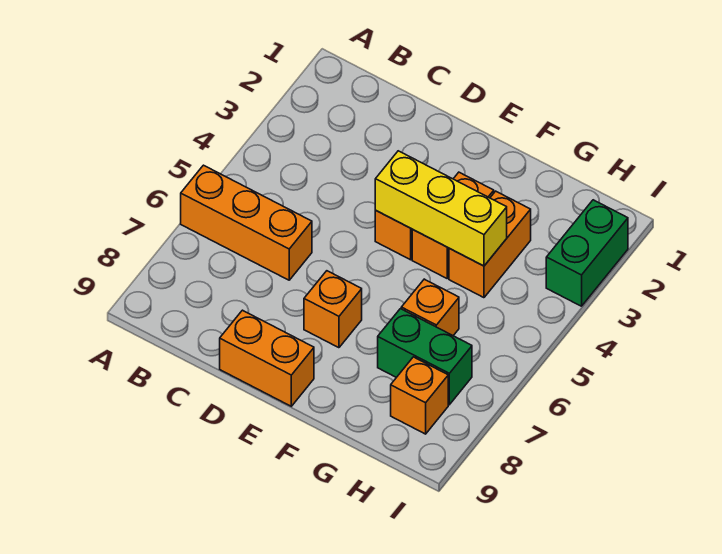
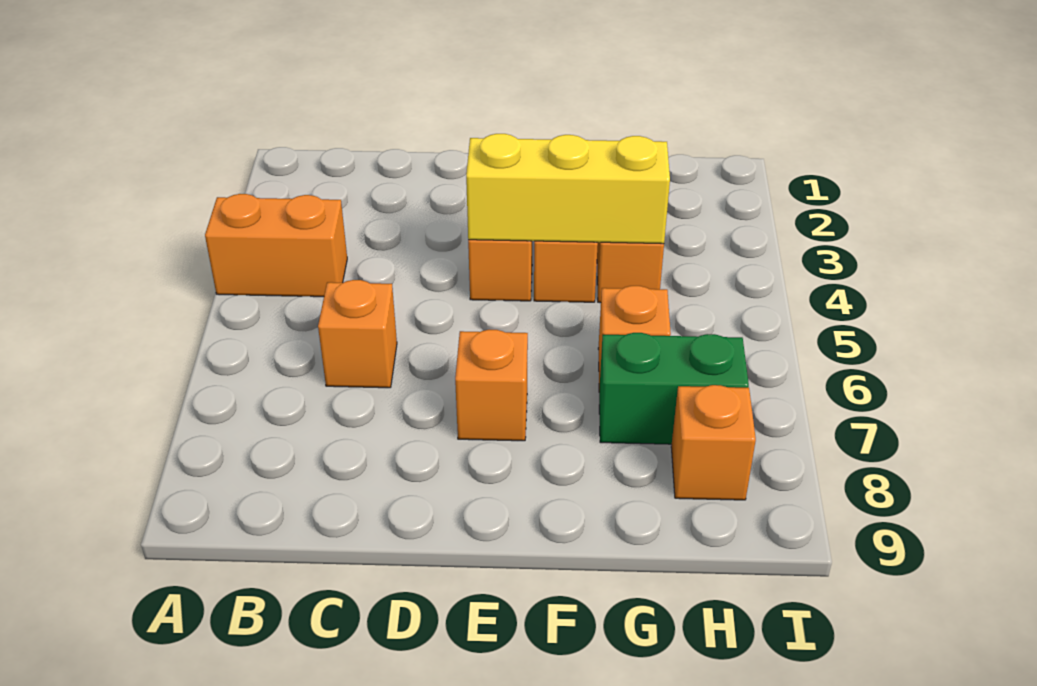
orange 1x3 brick [181,165,312,280] -> orange 1x1 brick [318,280,397,388]
orange 1x2 brick [220,310,314,406] -> orange 1x2 brick moved to [205,194,347,297]
green 1x2 brick [546,200,628,306] -> none

